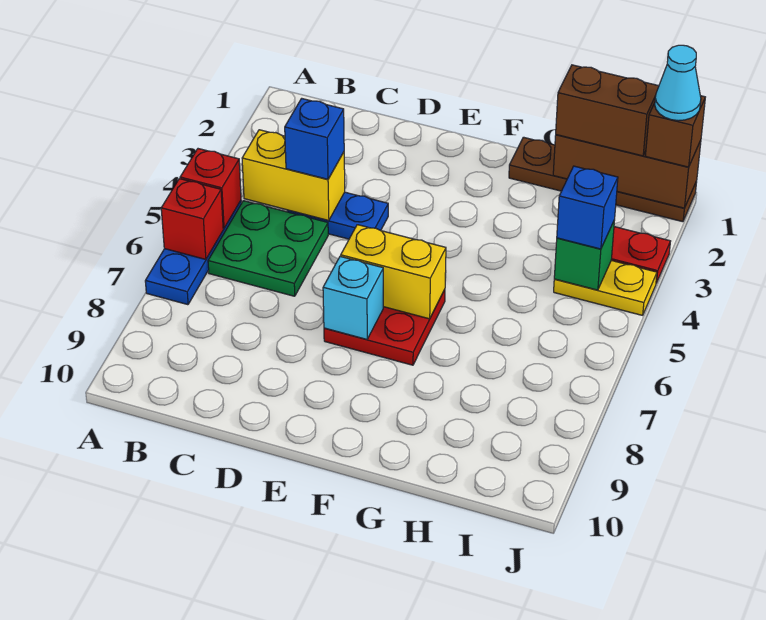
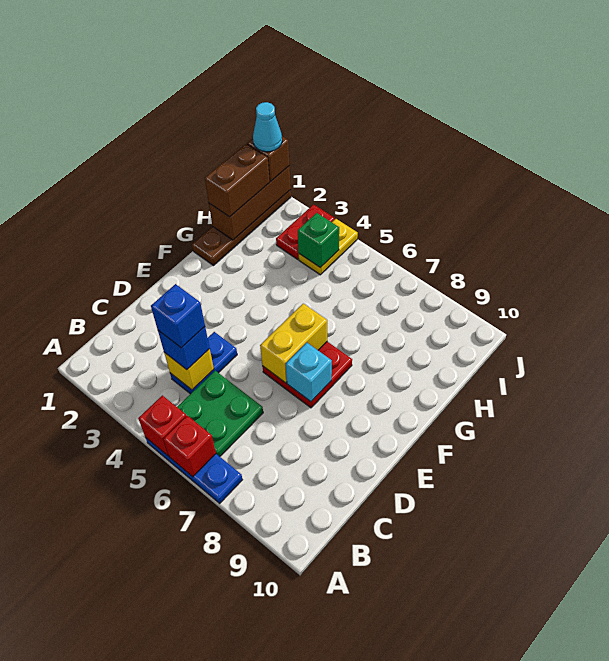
yellow 1x2 brick [242,130,345,221] -> yellow 1x1 brick [164,349,214,390]
blue 1x1 brick [557,166,618,249] -> blue 1x1 brick moved to [151,284,205,348]

